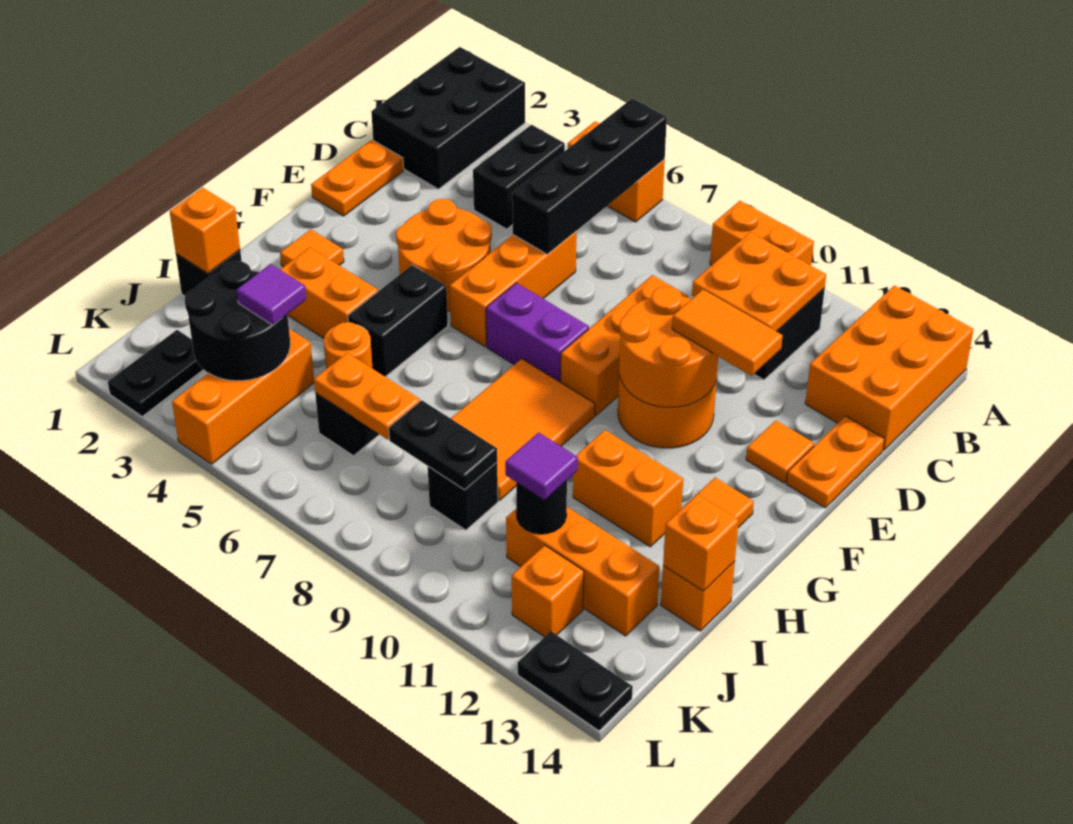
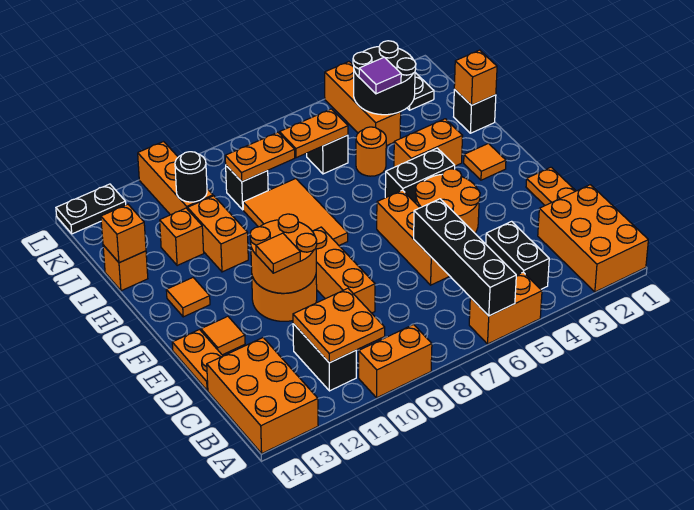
black 2x3 brick [371,47,525,189] -> orange 2x3 brick [538,185,648,292]
orange 1x2 tile [672,290,783,376] -> orange 1x1 tile [256,233,300,273]
purple 1x2 brick [486,283,589,382] -> none
black 1x2 brick [348,265,448,377] -> black 1x2 brick turned to [385,148,455,203]
orange 1x2 brick [573,430,683,547] -> orange 1x2 brick turned to [188,196,248,272]
black 1x2 plate [389,400,497,490] -> orange 1x2 plate [225,132,295,182]
orange 1x3 brick [506,507,659,636] -> orange 1x3 brick turned to [138,142,213,215]
purple 1x1 tile [505,432,578,500] -> none
orange 1x1 brick [512,545,584,637] -> orange 1x1 brick moved to [160,208,204,266]

